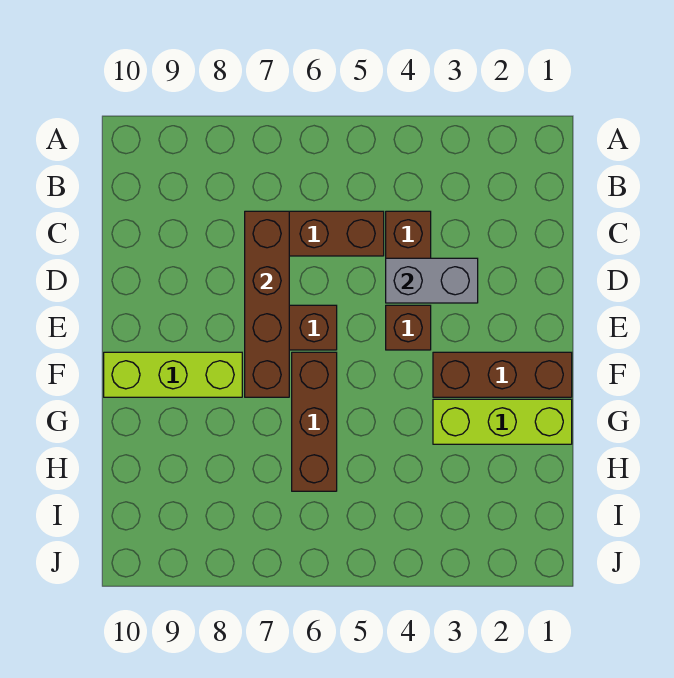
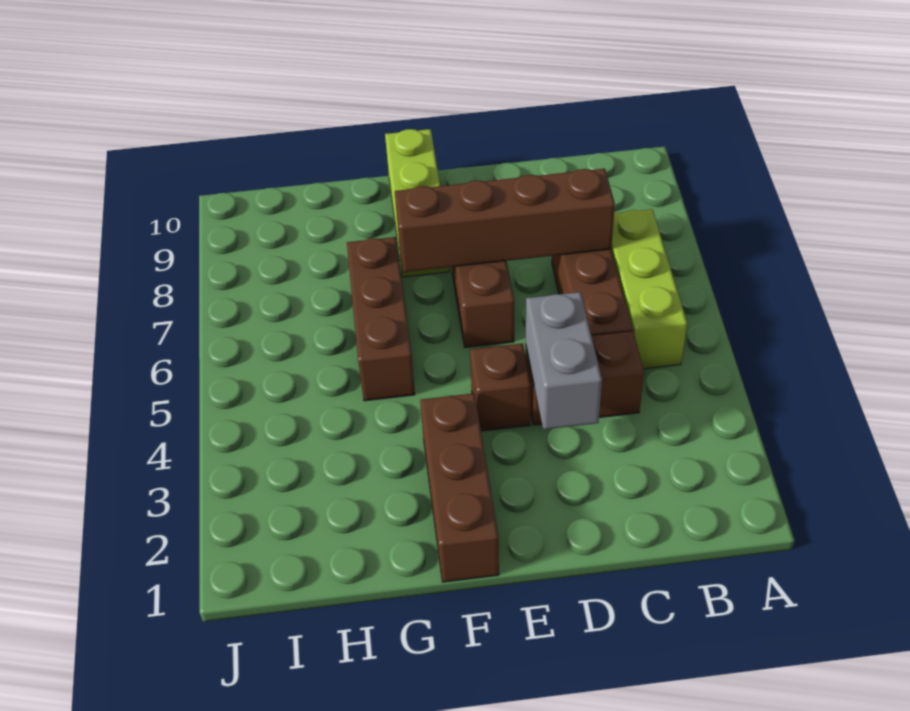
brown 1x3 brick [292,352,337,491] -> brown 1x3 brick turned to [347,237,415,401]
lime 1x3 brick [433,399,572,444] -> lime 1x3 brick moved to [611,209,687,369]

